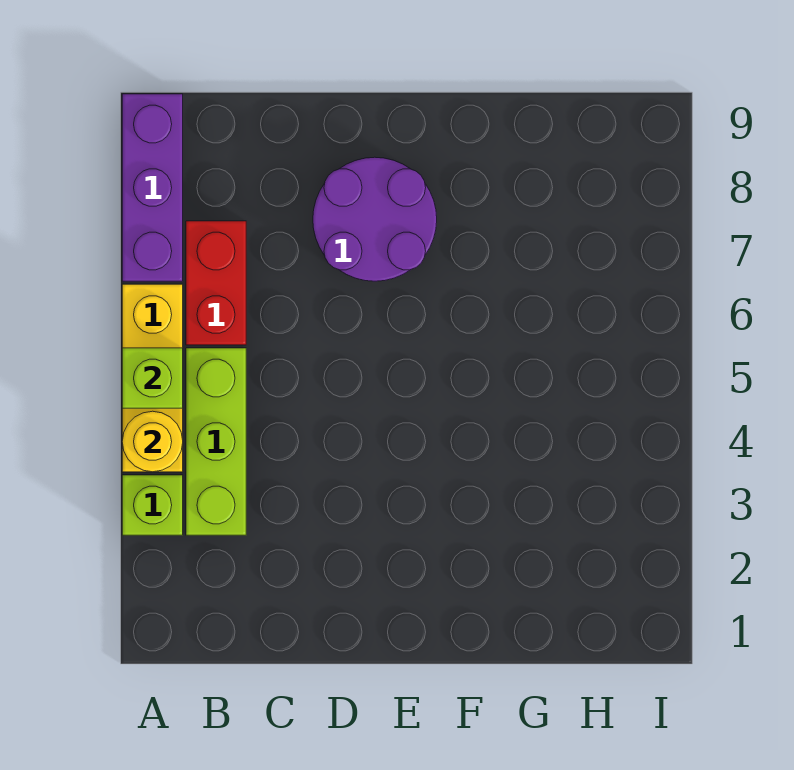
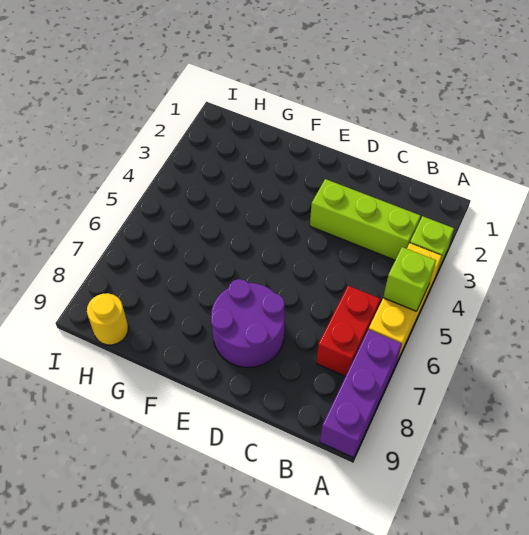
yellow 1x1 round brick [122,411,183,472] -> yellow 1x1 round brick moved to [87,293,128,345]
lime 1x3 brick [186,348,246,535] -> lime 1x3 brick turned to [310,179,420,260]

